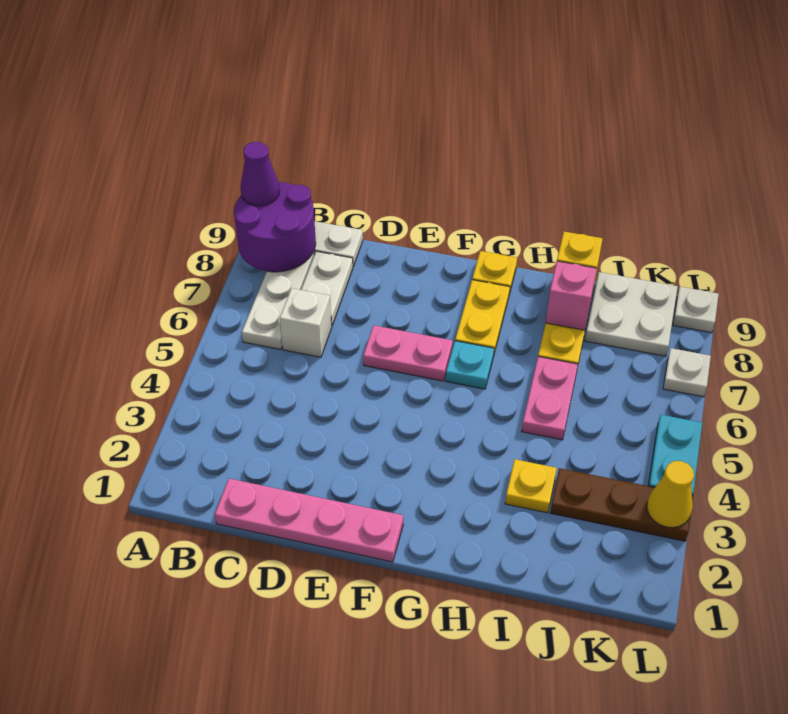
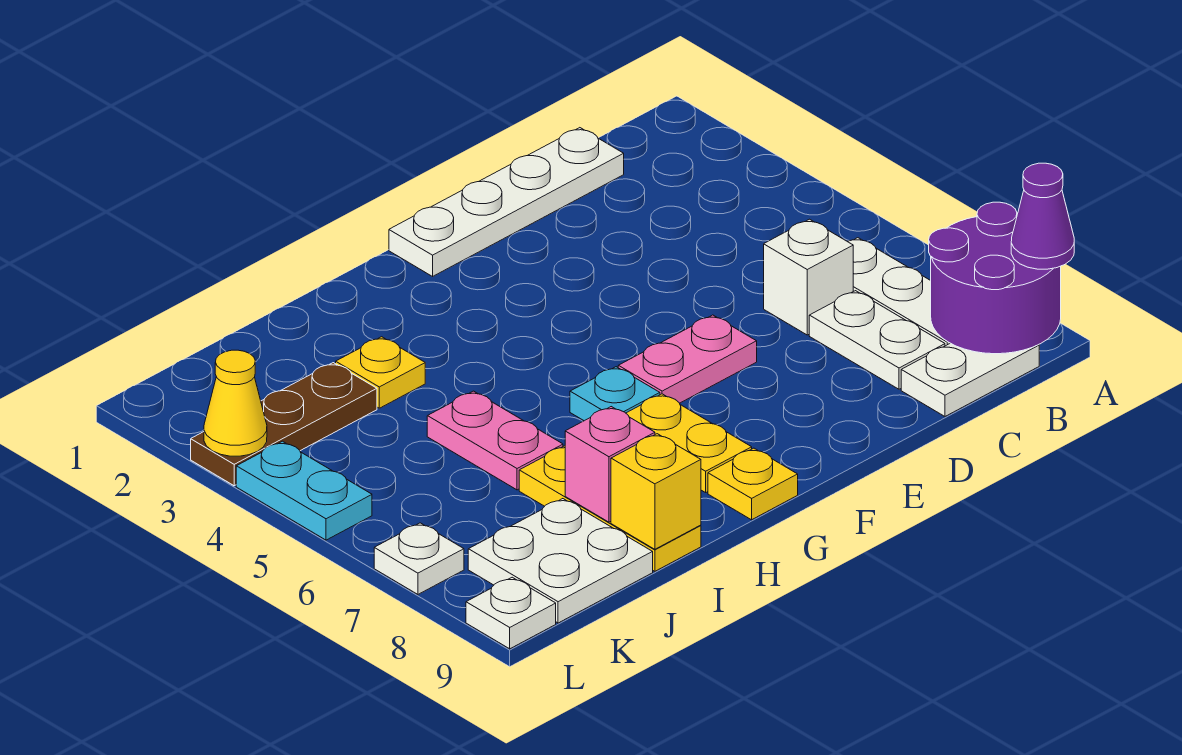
pink 1x4 plate [215,479,403,562] -> white 1x4 plate [389,128,624,276]

